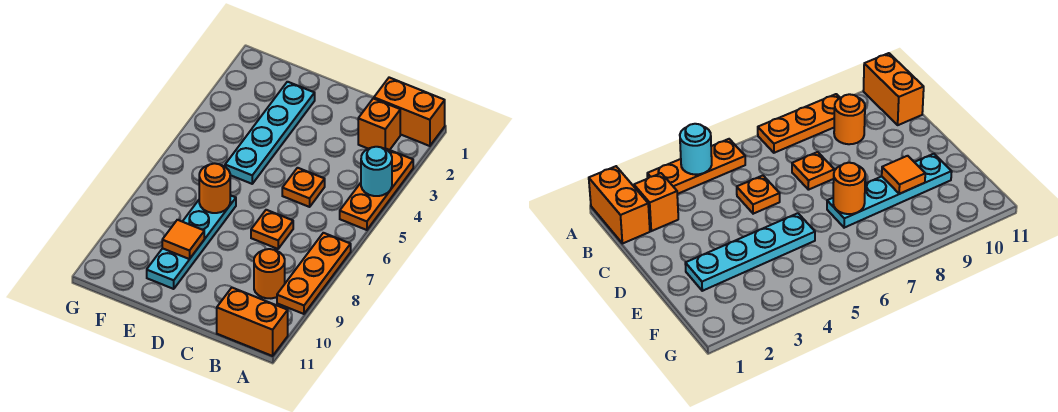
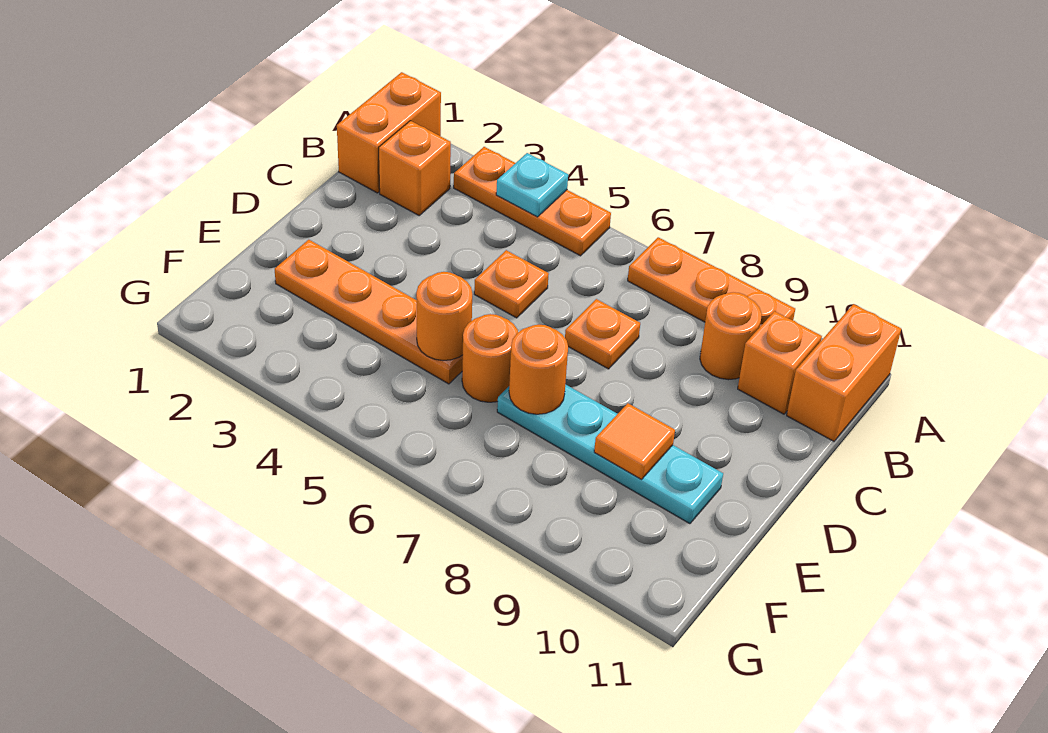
cyan 1x1 round brick [361,147,392,196] -> cyan 1x1 plate [496,153,568,217]
none -> orange 1x1 brick [738,311,822,414]
cyan 1x4 plate [225,82,315,184] -> orange 1x4 plate [275,240,463,384]
none -> orange 1x1 round brick [416,272,472,361]
none -> orange 1x1 round brick [462,314,518,402]

